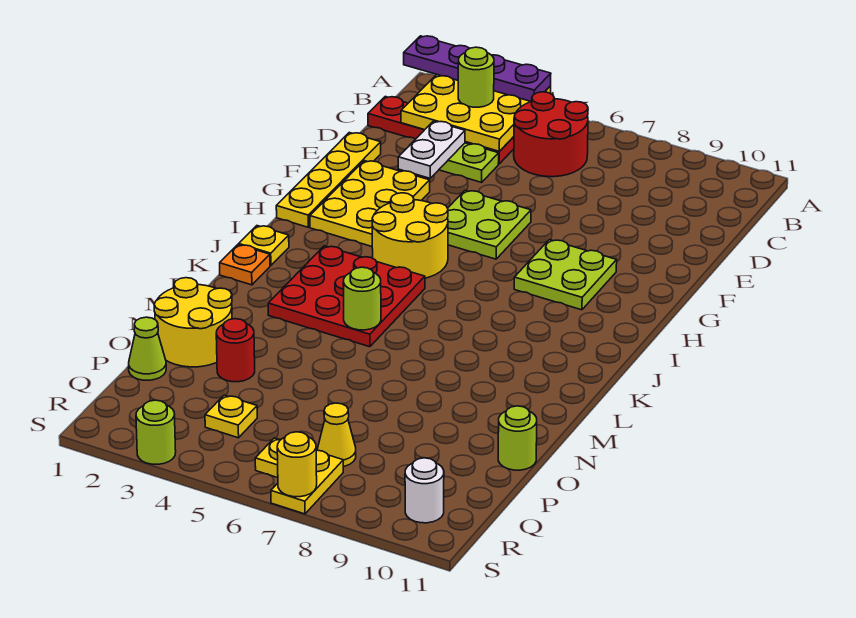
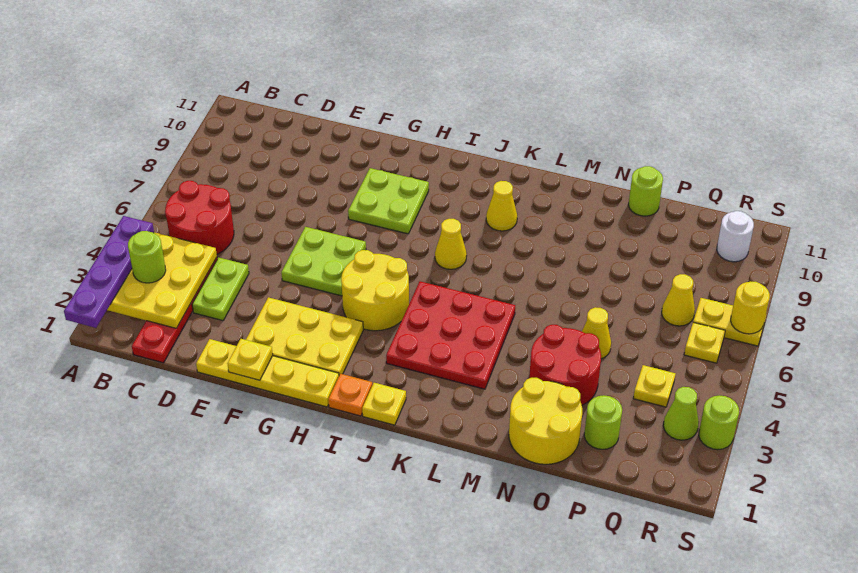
white 1x2 plate [398,121,465,178] -> none
none -> yellow 1x1 plate [227,339,273,380]
none -> yellow 1x1 cone [435,219,467,269]
orange 1x1 plate [220,245,270,285] -> orange 1x1 plate moved to [328,374,372,416]
none -> yellow 1x1 cone [486,181,517,231]
lime 1x1 round brick [343,267,381,330] -> lime 1x1 round brick moved to [584,395,622,449]
red 1x1 round brick [216,319,255,382] -> red 2x2 round brick [529,325,601,405]
none -> yellow 1x1 cone [582,307,611,359]
lime 1x1 cone [129,317,166,380] -> lime 1x1 cone moved to [663,387,699,440]

